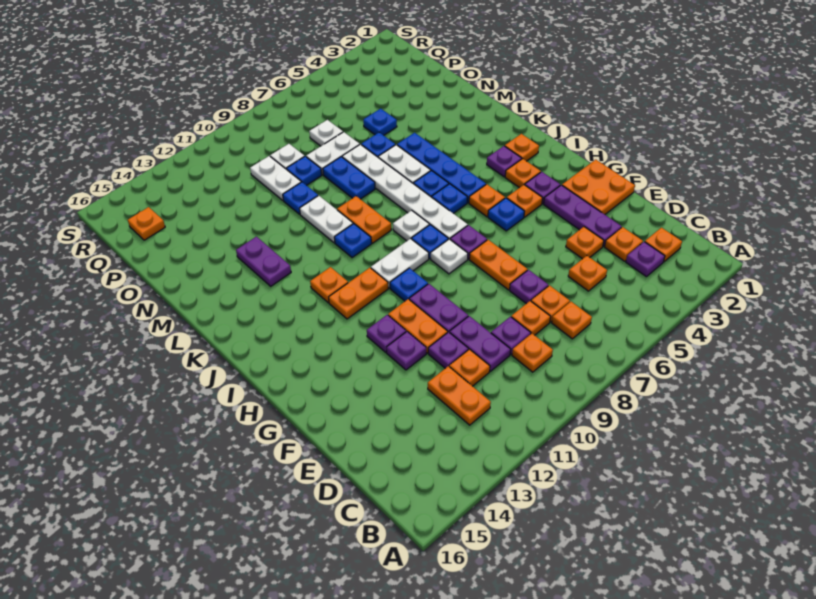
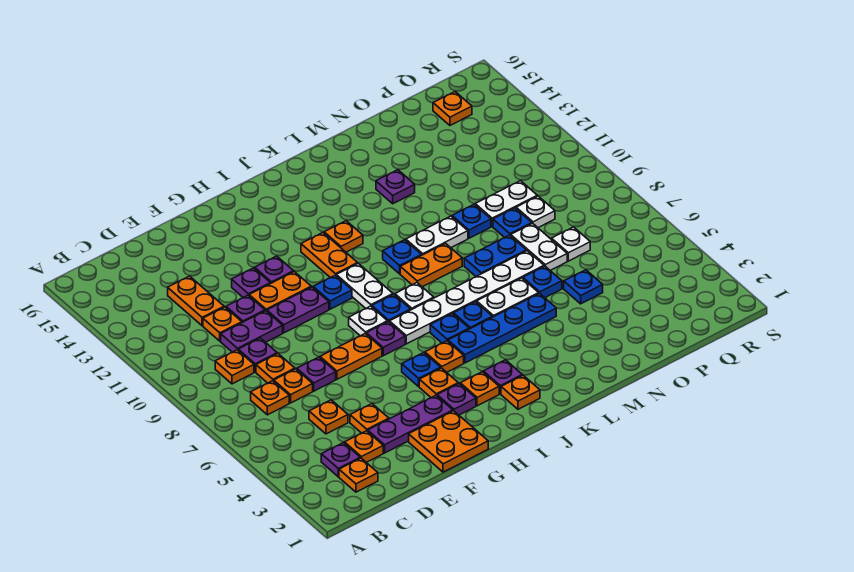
orange 1x2 plate [428,366,491,425] -> orange 1x2 plate turned to [168,276,224,326]
purple 1x2 plate [236,237,291,286] -> purple 1x1 plate [376,170,415,204]

